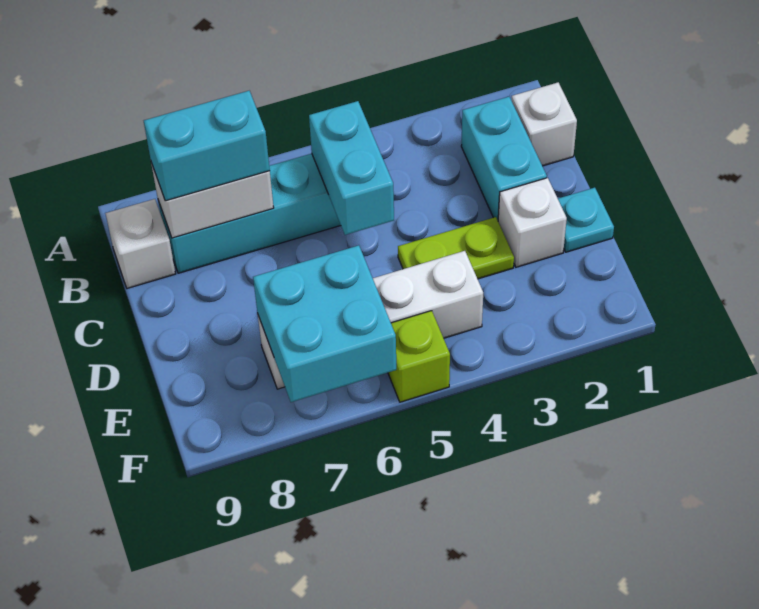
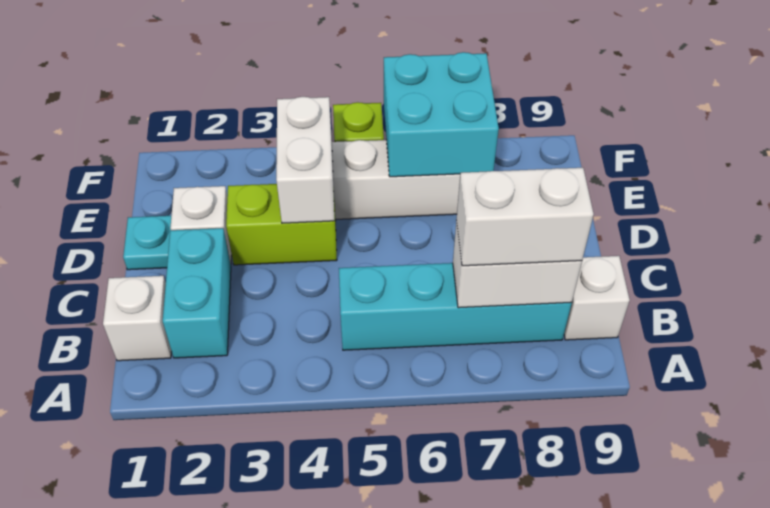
cyan 1x2 brick [309,101,394,235] -> none
cyan 1x2 brick [144,91,270,201] -> white 1x2 brick [456,168,594,266]
lime 1x2 plate [398,217,514,279] -> lime 1x2 brick [226,184,337,265]
none -> white 1x2 brick [276,97,334,223]

